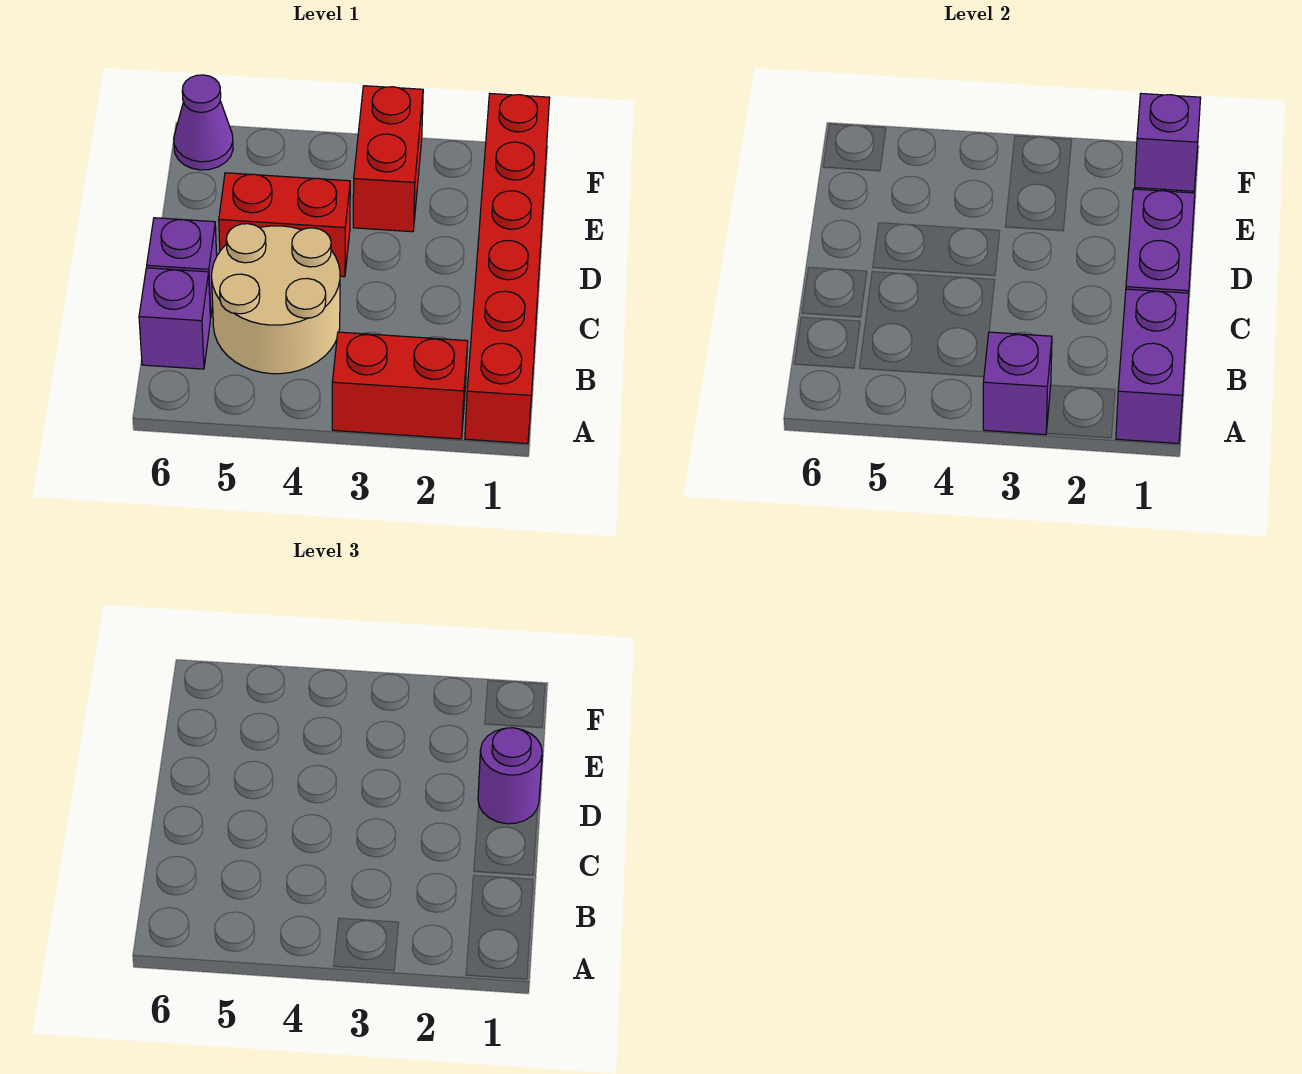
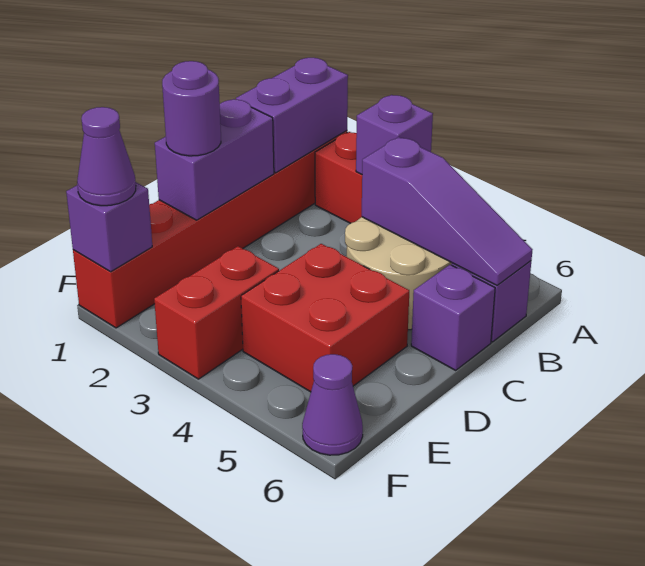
none -> purple 1x3 slope [362,137,532,285]
red 1x2 brick [219,173,350,277] -> red 2x2 brick [241,244,409,392]
none -> purple 1x1 cone [77,107,136,206]

